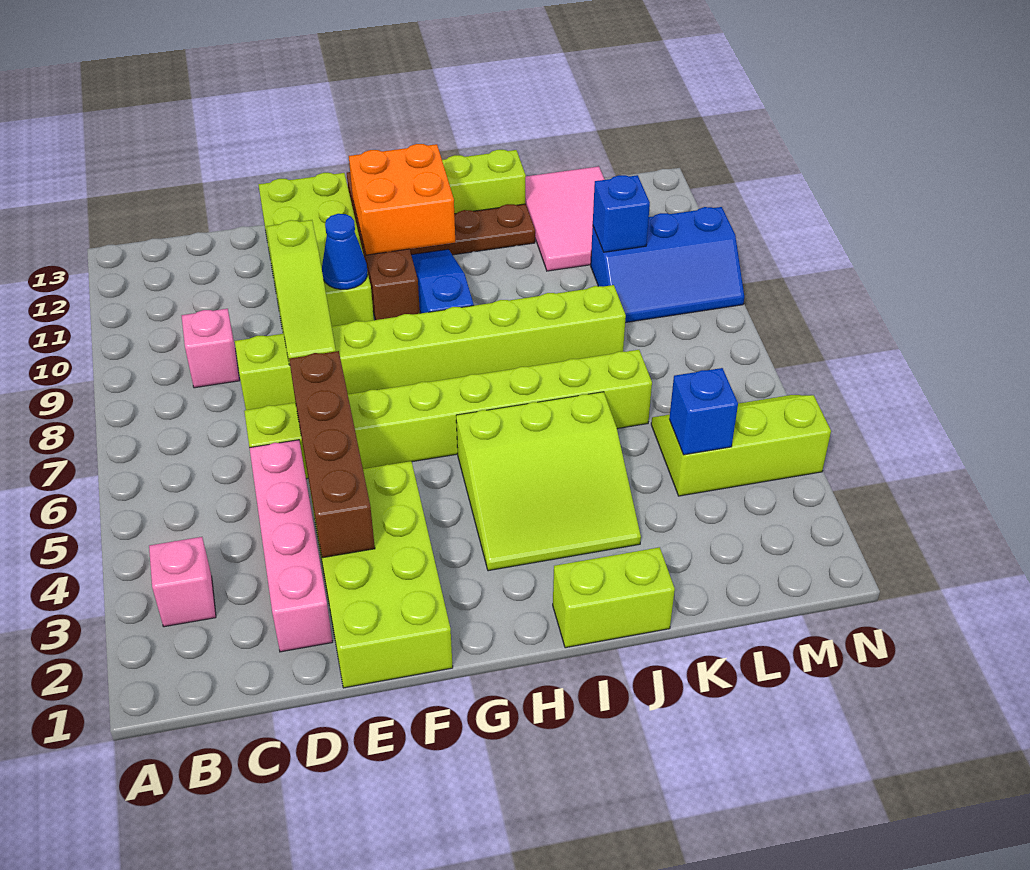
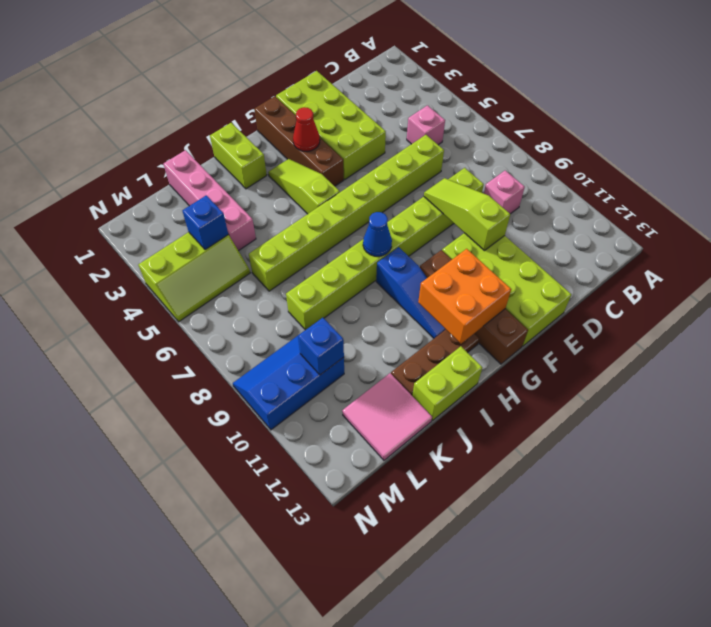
pink 1x1 brick [149,537,216,627] -> pink 1x1 brick moved to [407,105,445,145]
pink 1x4 brick [250,440,333,652] -> pink 1x4 brick moved to [164,150,256,251]
brown 1x4 brick [289,351,375,558] -> brown 1x4 brick moved to [254,96,344,186]
blue 1x1 cone [322,214,367,289] -> blue 1x1 cone moved to [363,212,392,256]
none -> red 1x1 cone [293,107,320,151]
lime 3x3 slope [456,392,641,571] -> lime 1x3 slope [268,159,340,214]
lime 1x2 brick [553,547,675,648] -> lime 1x2 brick turned to [210,123,267,189]
pink 2x3 tile [525,166,605,271] -> pink 2x2 tile [342,373,432,460]

